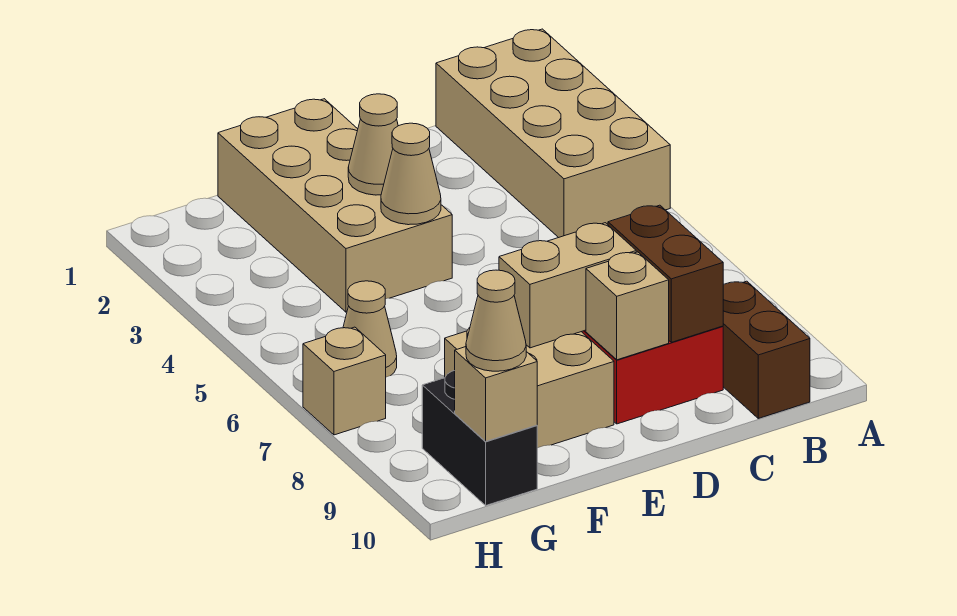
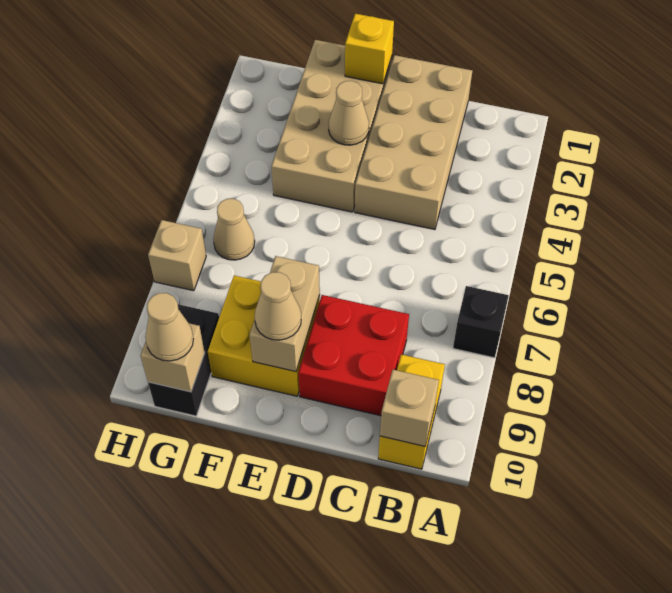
tan 2x4 brick [436,29,670,238] -> tan 2x4 brick moved to [355,55,472,230]
none -> black 1x1 brick [453,286,509,358]
brown 1x2 brick [723,281,810,418] -> yellow 1x2 brick [378,354,445,469]
brown 1x2 brick [608,205,723,342] -> none
tan 1x2 brick [499,223,636,348] -> tan 1x2 brick turned to [250,256,320,372]
tan 1x1 brick [586,252,669,360] -> tan 1x1 brick moved to [380,370,439,446]
none -> yellow 1x1 brick [345,14,394,84]
tan 1x1 cone [381,123,441,225] -> tan 1x1 cone moved to [255,272,301,340]
tan 2x2 brick [445,327,614,448] -> yellow 2x2 brick [208,276,320,396]

